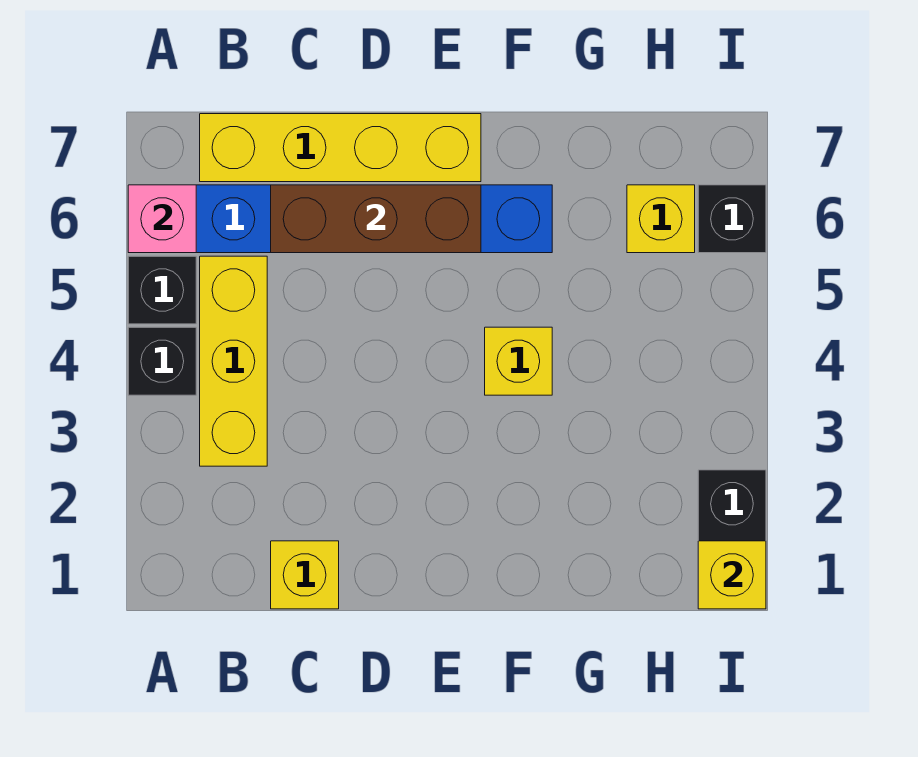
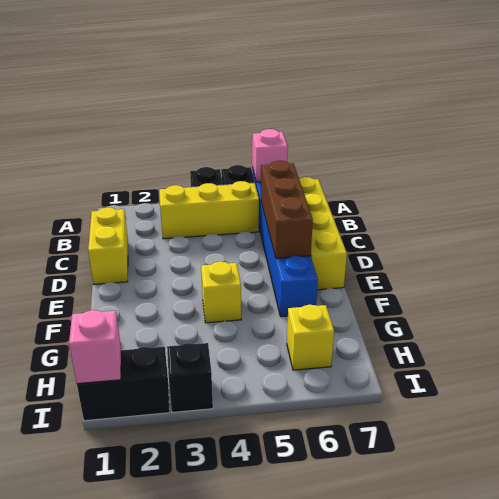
yellow 1x1 brick [271,541,339,609] -> yellow 1x2 brick [88,207,128,284]
yellow 1x1 brick [698,541,766,609] -> pink 1x1 brick [69,310,121,384]
black 1x1 brick [698,185,766,253] -> black 1x1 brick moved to [167,343,213,413]

